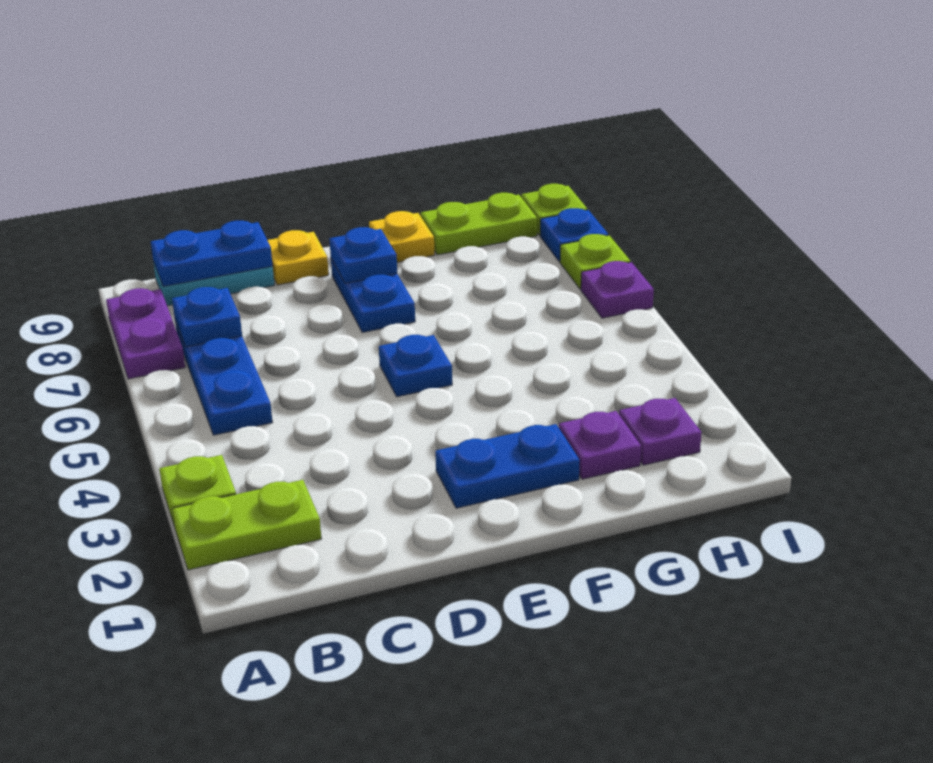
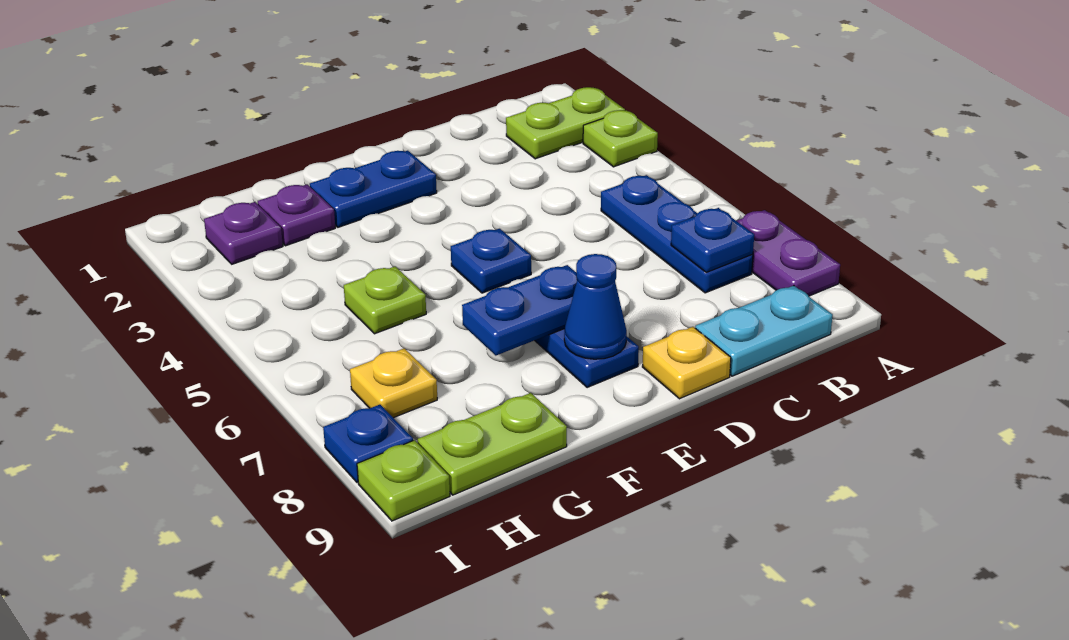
blue 1x2 plate [151,221,273,287] -> blue 1x2 plate moved to [462,265,577,355]
blue 1x1 plate [329,227,397,283] -> blue 1x1 cone [564,254,627,359]
yellow 1x1 plate [369,211,435,262] -> yellow 1x1 plate moved to [350,348,437,418]
purple 1x1 plate [581,261,654,318] -> none
lime 1x1 plate [560,234,630,289] -> lime 1x1 plate moved to [344,266,426,334]

